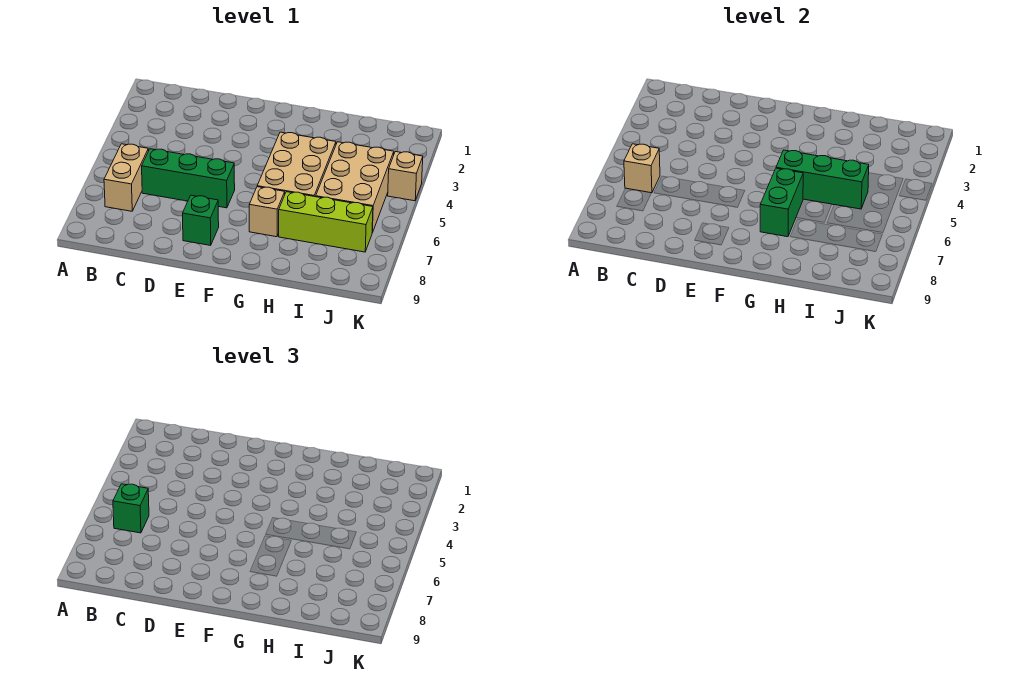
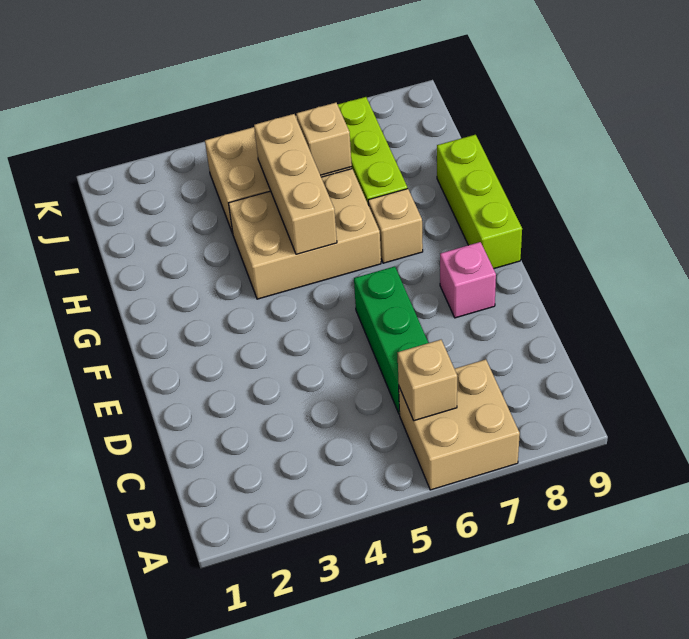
tan 1x2 brick [104,144,148,211] -> tan 2x2 brick [399,359,520,490]
green 1x1 brick [113,484,149,533] -> none
green 1x1 brick [183,195,219,245] -> pink 1x1 brick [440,242,496,318]
none -> lime 1x3 brick [437,135,522,269]
green 1x3 brick [776,150,869,209] -> tan 1x3 brick [254,114,337,254]
green 1x2 brick [760,168,803,237] -> none
tan 1x1 brick [388,152,423,201] -> tan 1x1 brick moved to [296,103,352,175]

